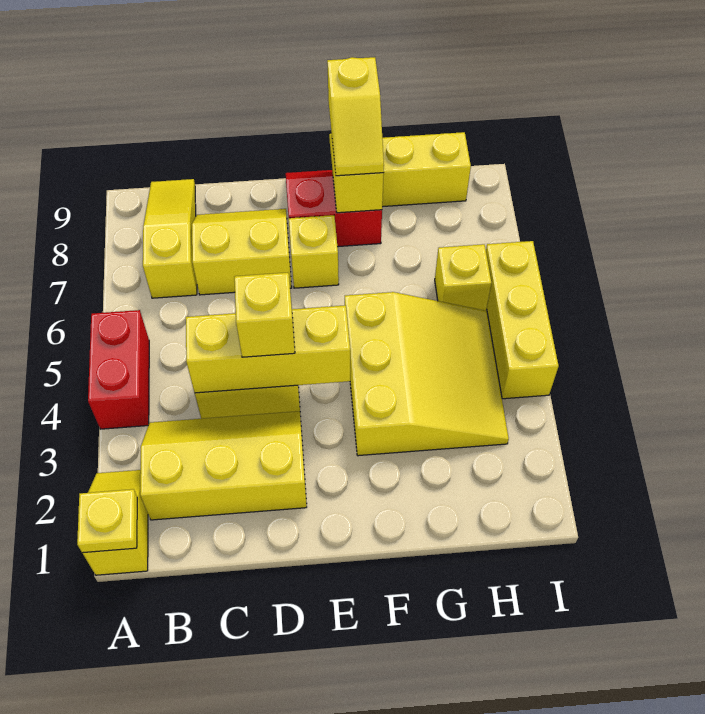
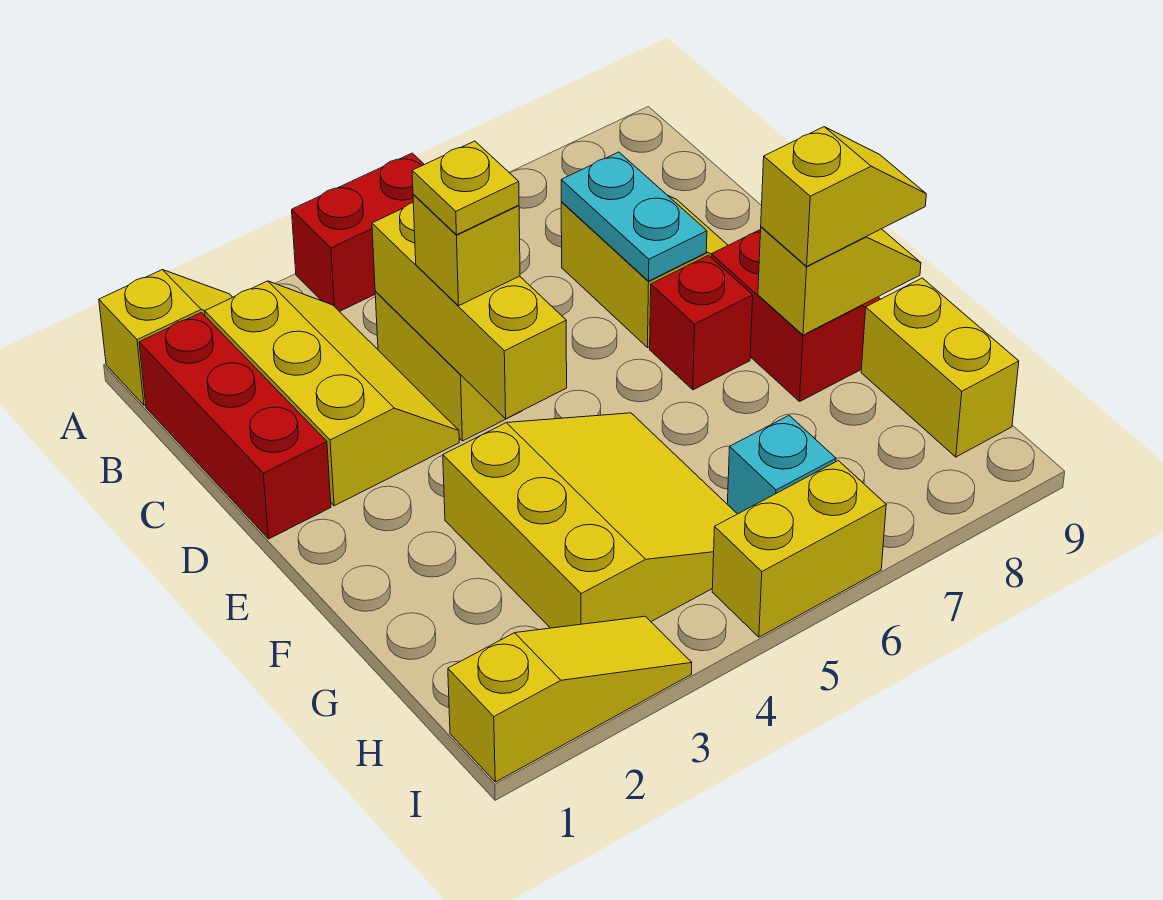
yellow 1x1 plate [77,489,137,553] -> yellow 1x1 plate moved to [412,141,519,235]
none -> red 1x3 brick [139,312,331,539]
yellow 1x3 slope [143,179,197,298] -> yellow 1x3 slope moved to [448,616,692,782]
none -> cyan 1x2 plate [561,152,707,281]
yellow 1x1 brick [289,215,339,288] -> red 1x1 brick [650,255,753,390]
yellow 3x3 slope [345,292,509,456] -> yellow 3x3 slope turned to [443,413,737,628]
yellow 1x2 slope [327,57,384,176] -> yellow 1x2 slope turned to [761,127,926,266]
yellow 1x1 brick [435,244,491,311] -> cyan 1x1 brick [727,416,836,514]
yellow 1x3 brick [486,241,559,399] -> yellow 1x2 brick [712,461,886,637]

